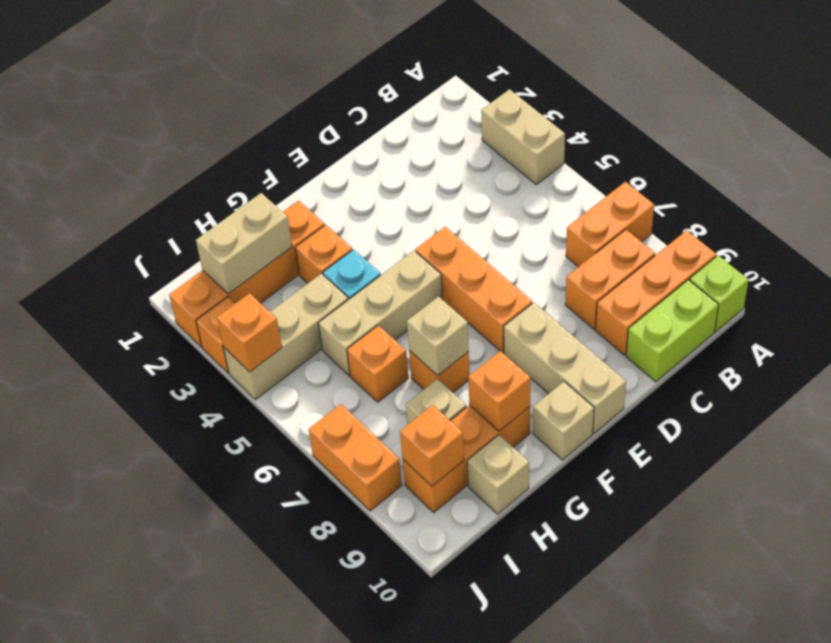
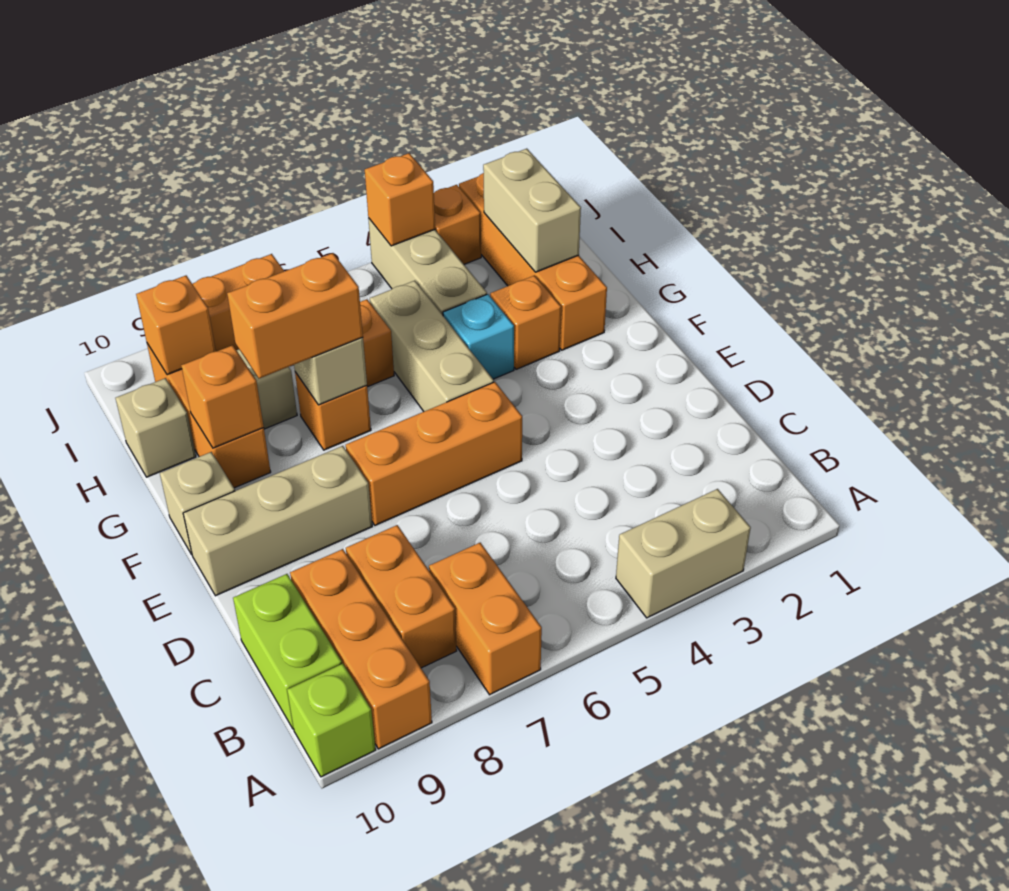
none -> orange 1x2 brick [227,253,363,378]

